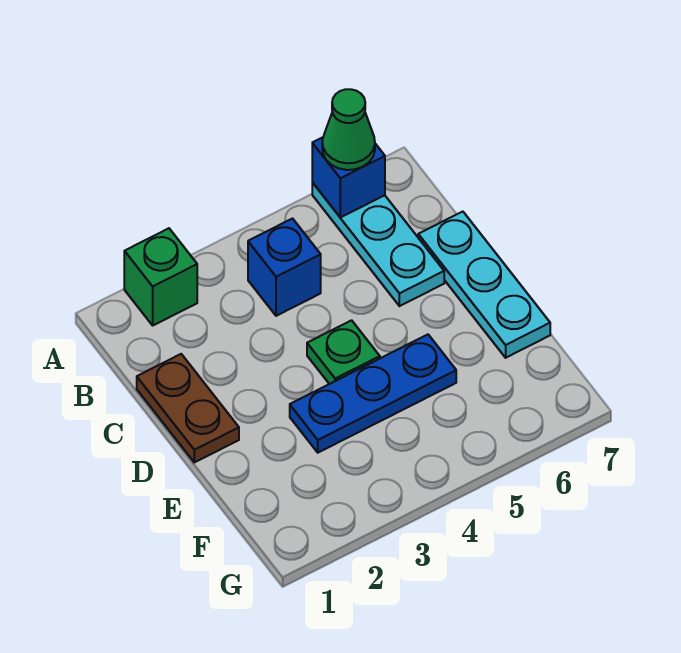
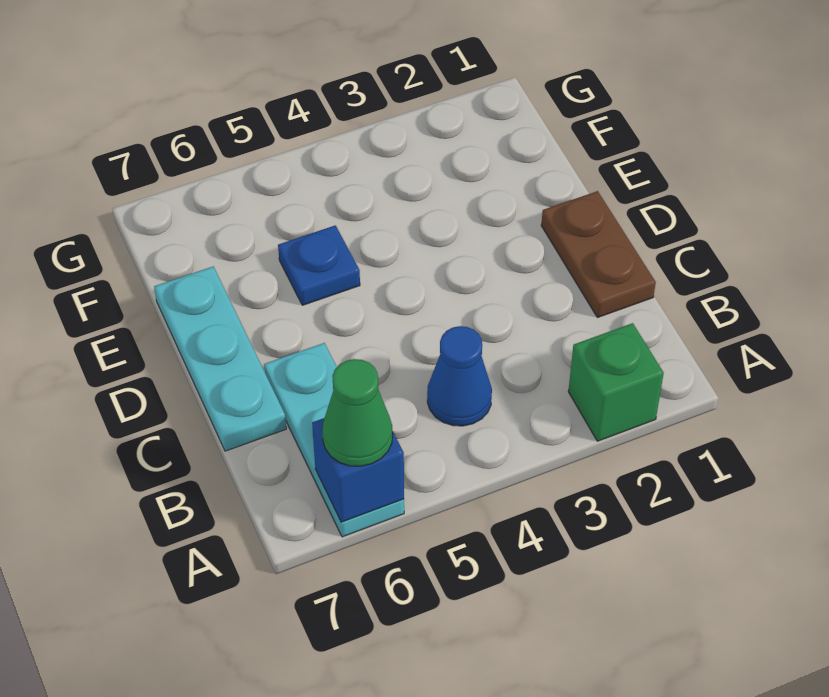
blue 1x1 brick [248,219,321,316] -> blue 1x1 cone [427,326,492,426]
green 1x1 plate [307,320,380,384] -> none
blue 1x3 plate [290,335,456,453] -> blue 1x1 plate [278,225,360,305]

